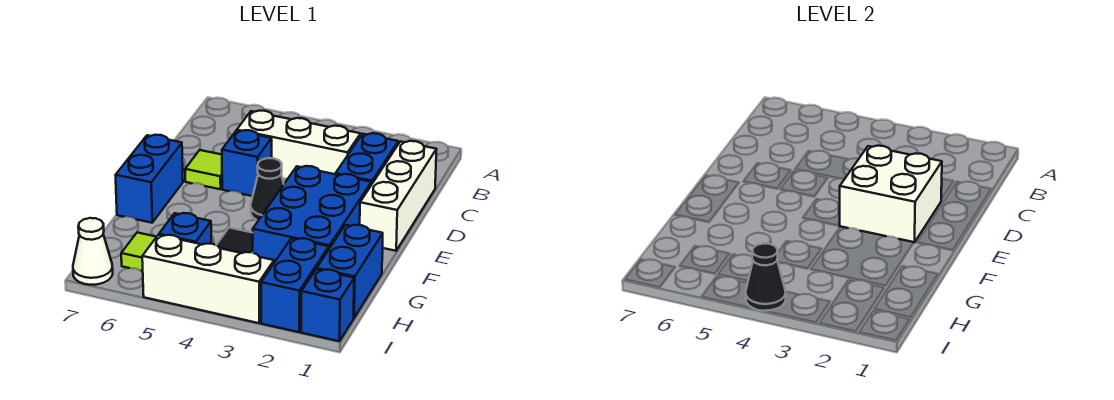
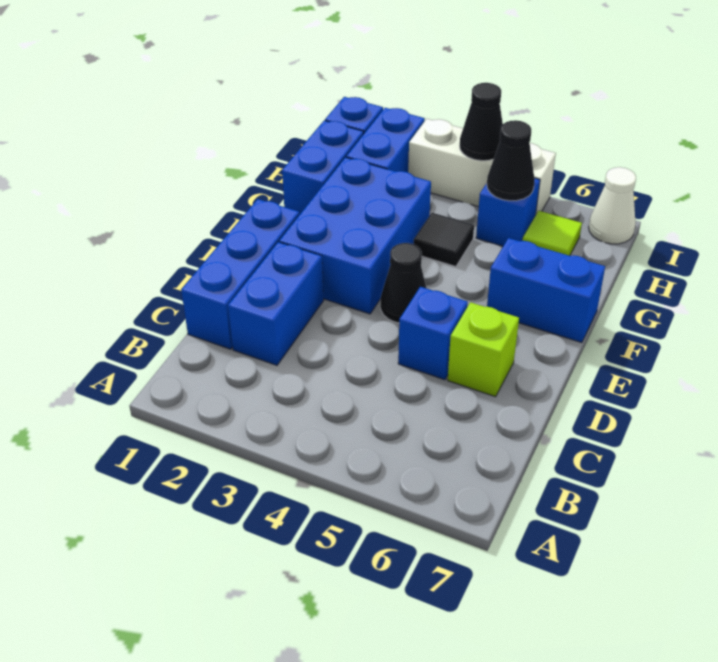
white 1x3 brick [360,141,437,251] -> blue 1x3 brick [181,199,300,349]
white 1x3 brick [237,111,361,179] -> none
white 2x2 brick [840,146,942,242] -> none
lime 1x1 tile [185,150,222,189] -> lime 1x1 brick [448,302,519,397]
blue 1x2 brick [116,135,183,223] -> blue 1x2 brick turned to [487,238,605,343]
none -> black 1x1 cone [487,120,535,201]

